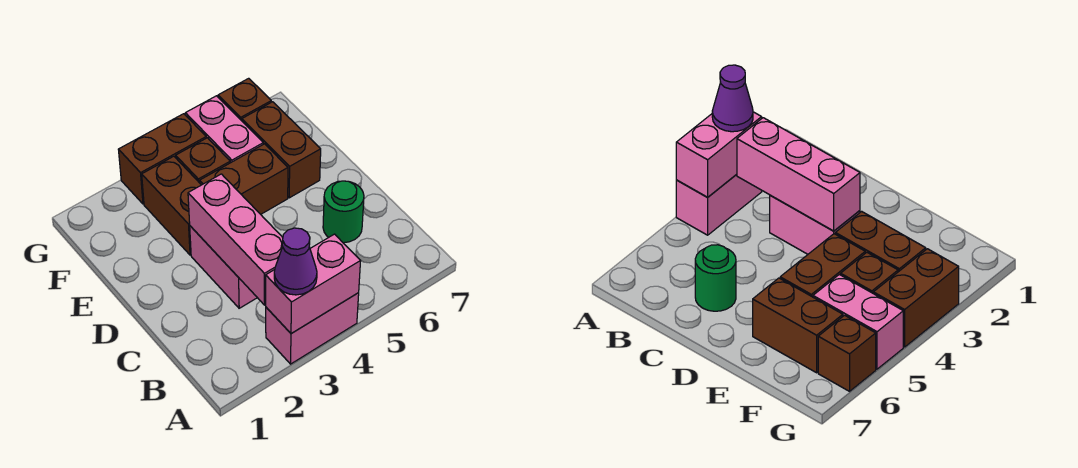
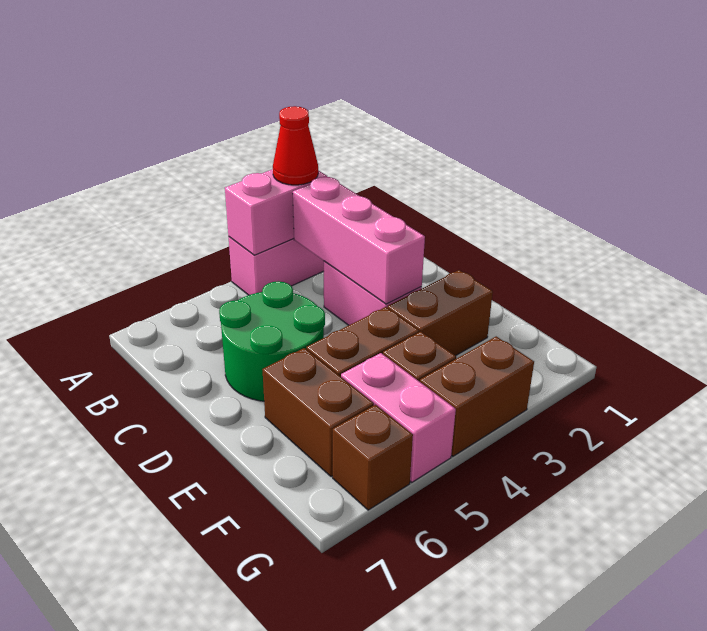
purple 1x1 cone [274,228,317,295] -> red 1x1 cone [273,106,318,185]
green 1x1 round brick [323,181,364,243] -> green 2x2 round brick [219,281,325,401]
brown 1x2 brick [142,156,201,255] -> brown 1x2 brick turned to [388,270,493,356]

